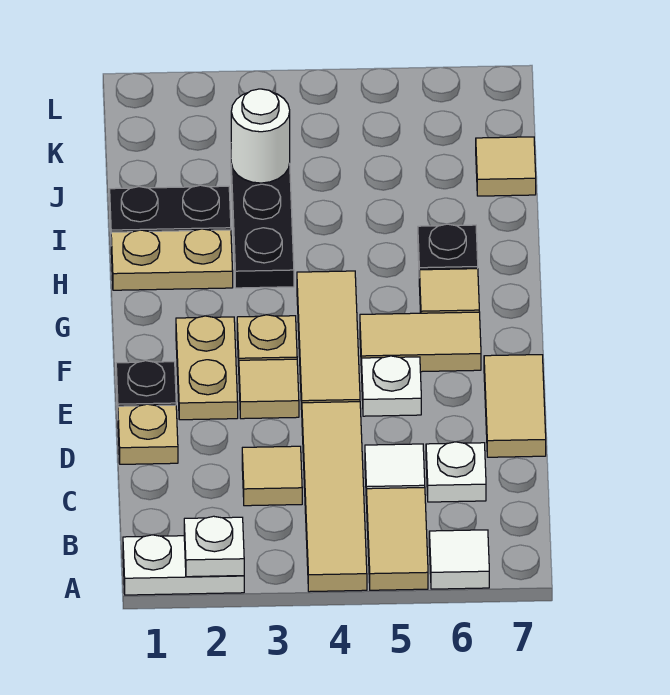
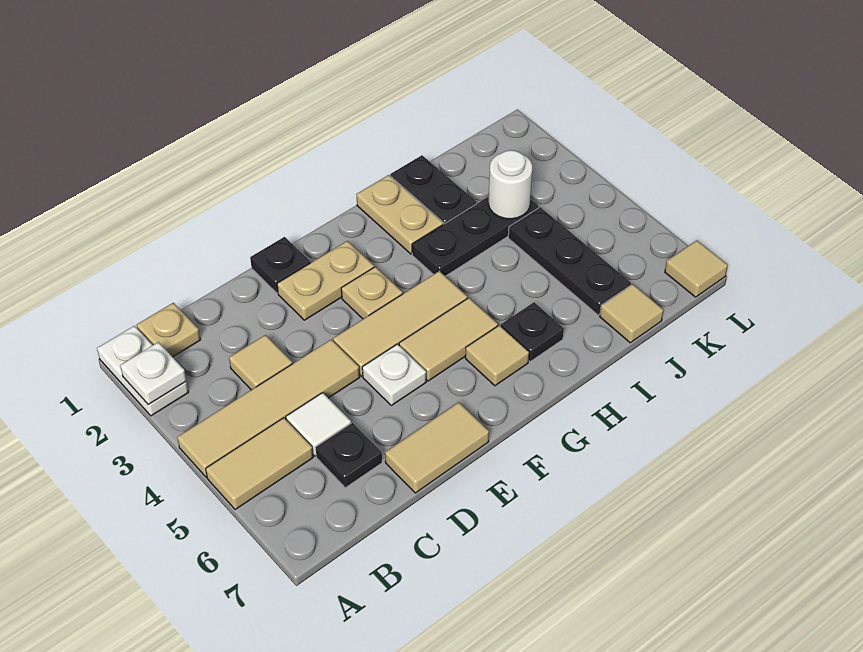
white 1x1 tile [429,530,489,589] -> none
white 1x1 plate [426,442,486,502] -> black 1x1 plate [316,423,382,488]
tan 1x1 plate [118,404,178,464] -> tan 1x1 plate moved to [137,303,200,357]
tan 1x1 tile [239,359,299,419] -> tan 1x1 tile moved to [665,241,728,297]
tan 1x2 tile [360,312,481,372] -> tan 1x2 tile turned to [399,298,498,381]
none -> black 1x3 plate [508,207,631,315]

